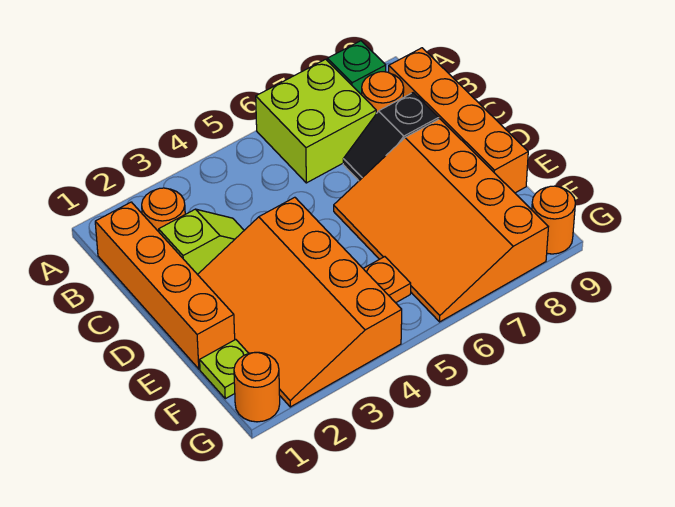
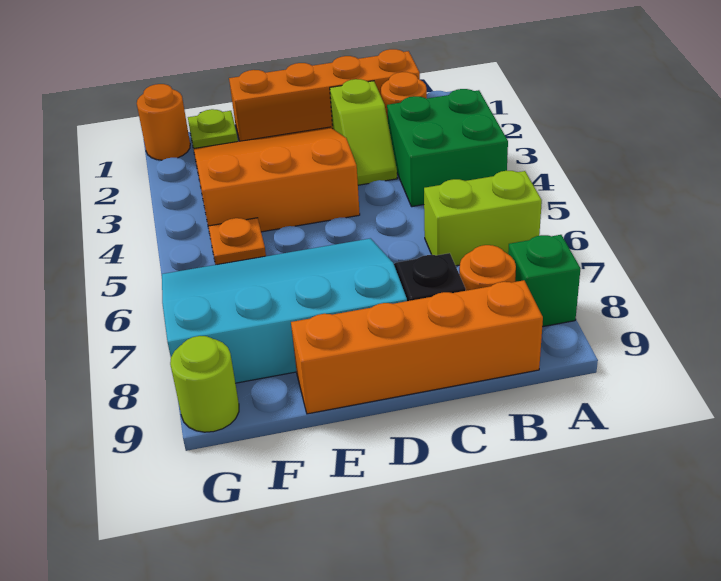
none -> green 2x2 brick [387,89,508,207]
lime 2x2 brick [256,59,376,183] -> lime 1x2 brick [424,171,542,266]
orange 3x4 slope [198,197,402,407] -> orange 3x3 slope [194,127,360,232]
orange 3x4 slope [334,119,548,322] -> cyan 3x4 slope [162,238,407,383]
orange 1x1 round brick [532,186,575,254] -> lime 1x1 round brick [170,336,239,432]

